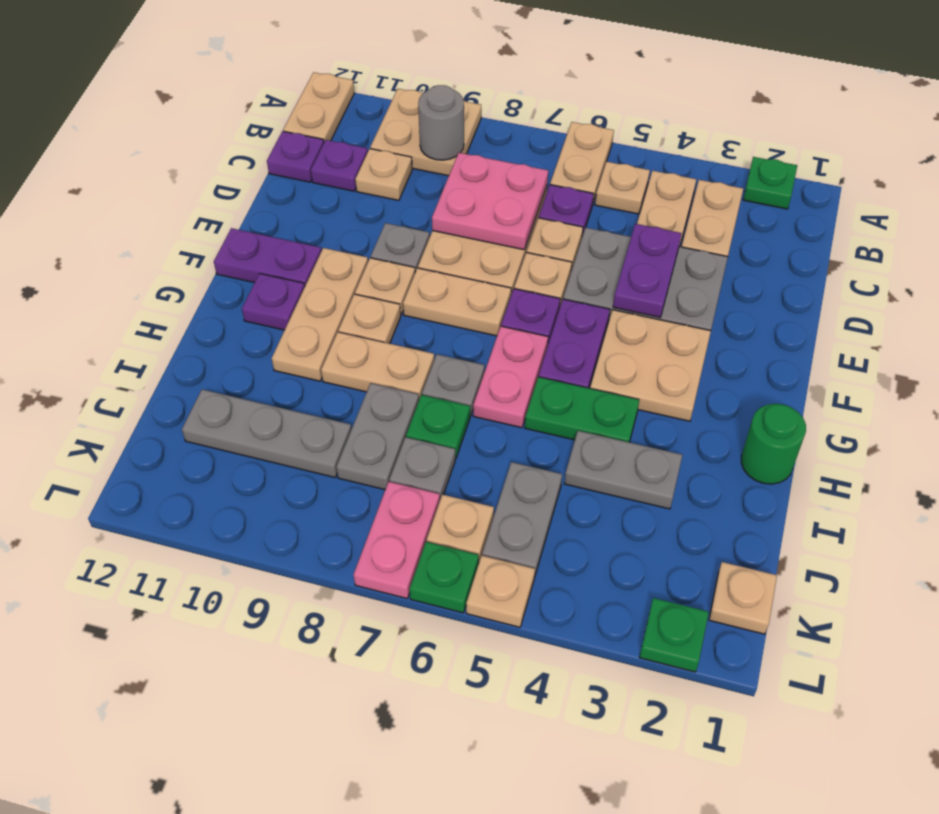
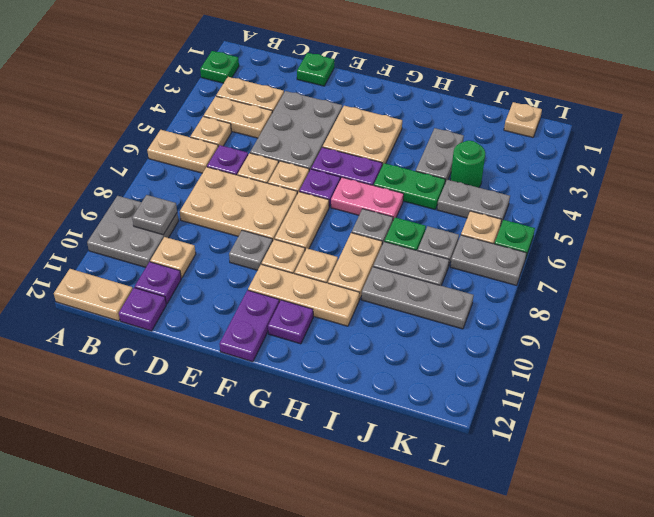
tan 2x2 plate [370,89,481,176] -> grey 2x2 plate [87,196,178,267]
grey 1x1 round brick [418,85,464,160] -> grey 1x1 plate [132,195,177,235]
pink 2x2 plate [432,153,548,250] -> none
purple 1x2 plate [613,224,681,317] -> none
green 1x1 round brick [741,404,806,484] -> green 1x1 round brick moved to [450,141,485,188]
green 1x2 plate [525,377,639,442] -> green 1x2 plate turned to [374,163,445,209]
grey 1x3 plate [182,389,351,477] -> grey 1x3 plate turned to [361,267,474,329]
pink 1x2 plate [354,482,440,598] -> grey 1x2 plate [450,235,526,285]
green 1x1 plate [639,598,709,672] -> green 1x1 plate moved to [297,53,334,86]
tan 1x1 plate [466,556,535,627] -> none

